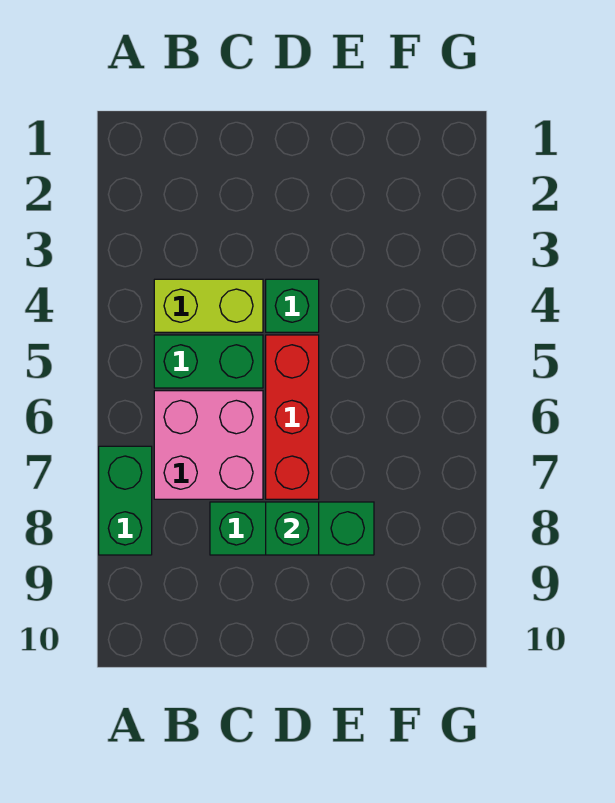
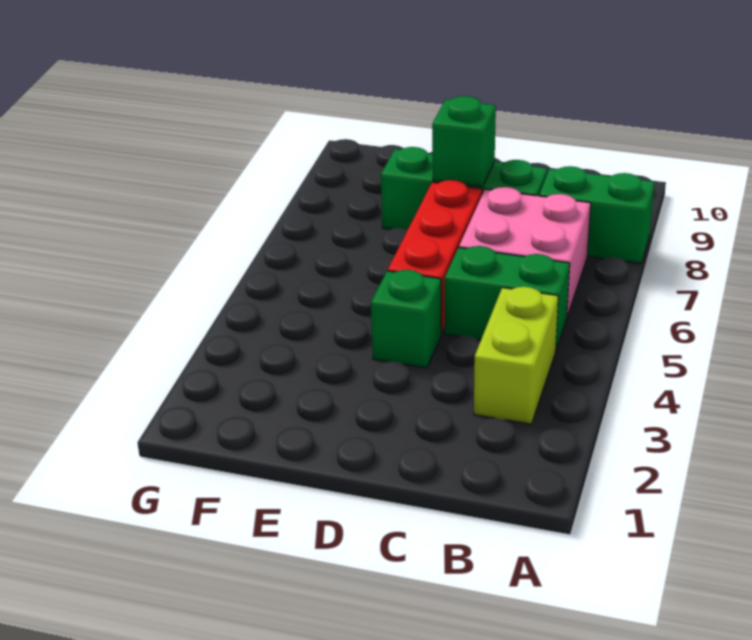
green 1x2 brick [99,446,152,555] -> green 1x2 brick turned to [539,166,654,264]
lime 1x2 brick [154,279,263,332] -> lime 1x2 brick turned to [474,287,558,424]

